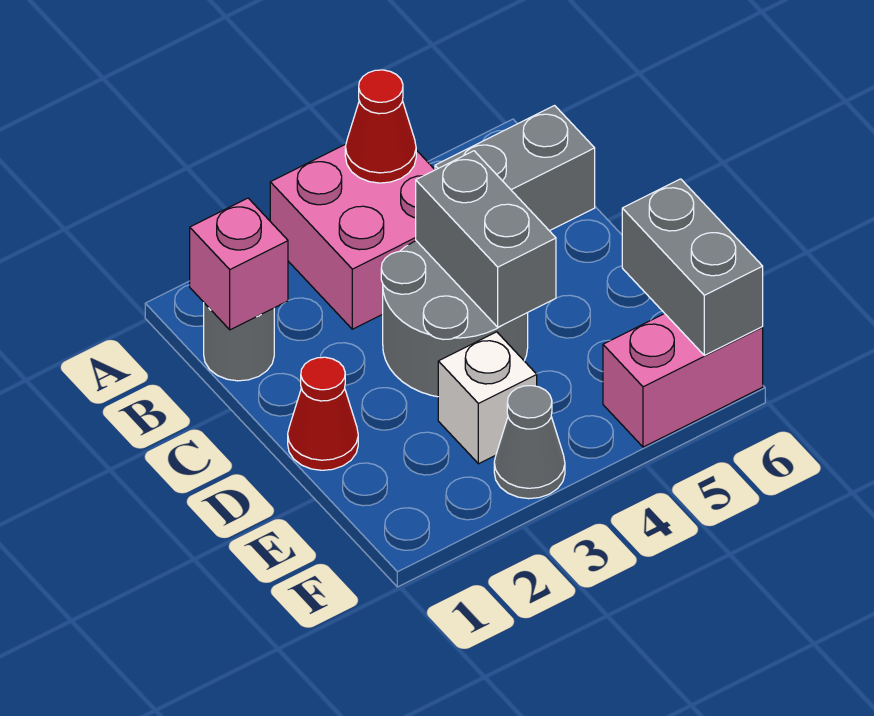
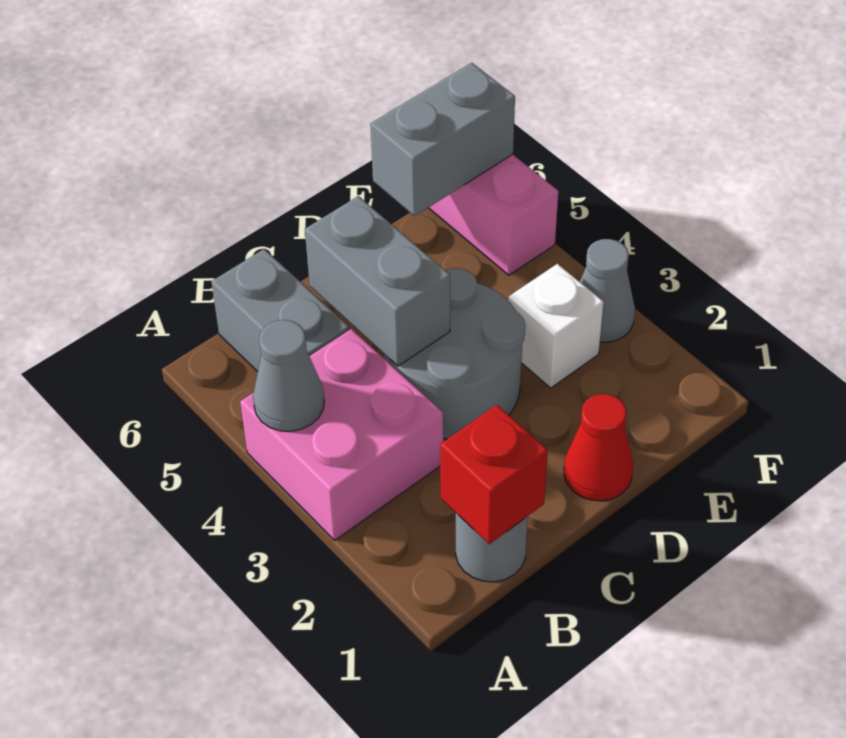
red 1x1 cone [345,70,416,183] -> grey 1x1 cone [253,320,324,431]
pink 1x1 brick [190,198,288,330] -> red 1x1 brick [440,405,548,544]
grey 1x2 brick [416,151,556,327] -> grey 1x2 brick turned to [305,196,450,366]

